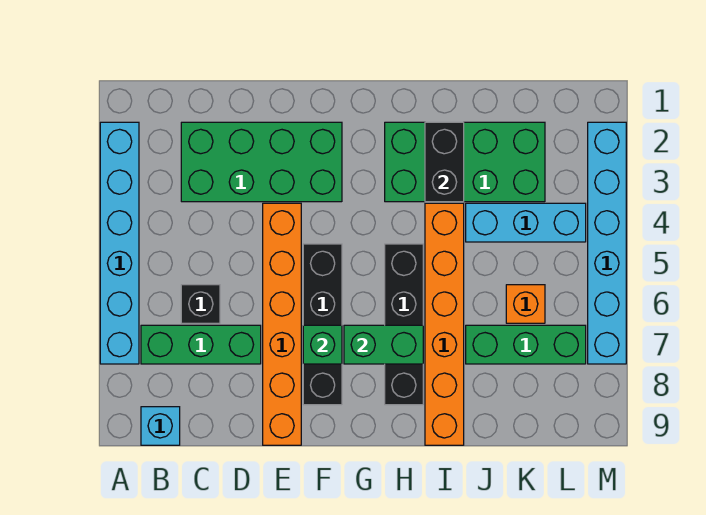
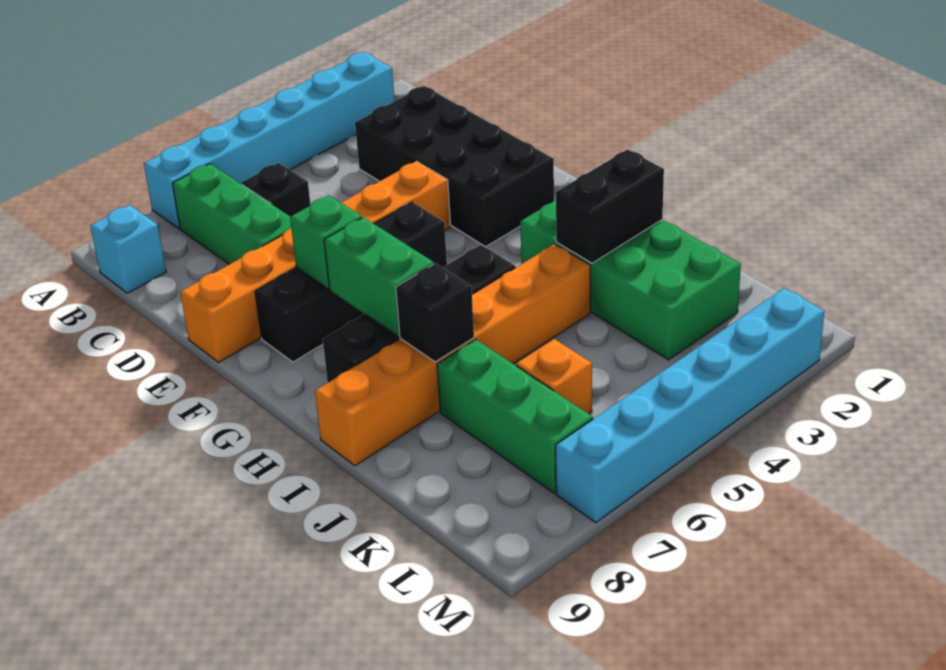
green 2x4 brick [181,122,342,202] -> black 2x4 brick [355,86,554,247]
none -> black 1x1 brick [396,263,474,362]
cyan 1x3 brick [466,203,586,242] -> none

